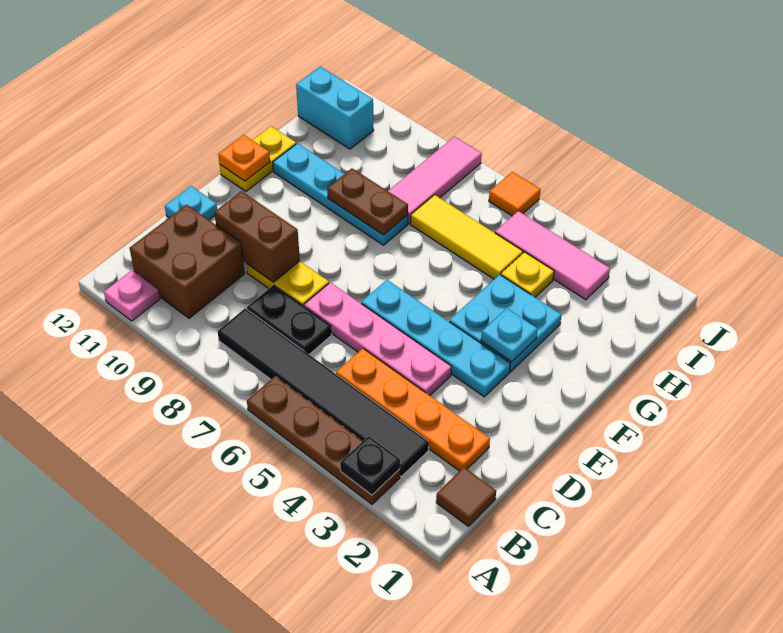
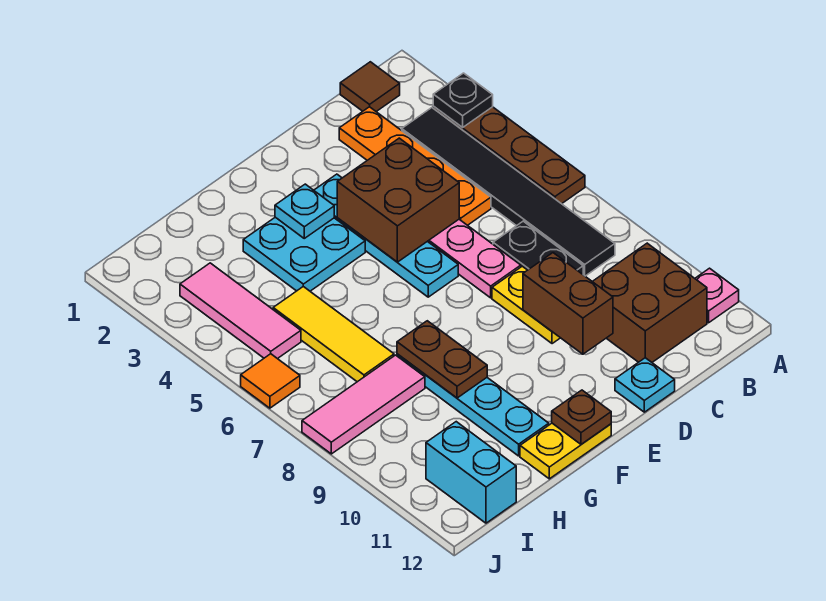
none -> brown 2x2 brick [337,138,459,262]
orange 1x1 plate [218,135,270,181] -> brown 1x1 plate [552,390,611,444]
yellow 1x1 plate [501,252,554,297] -> none

